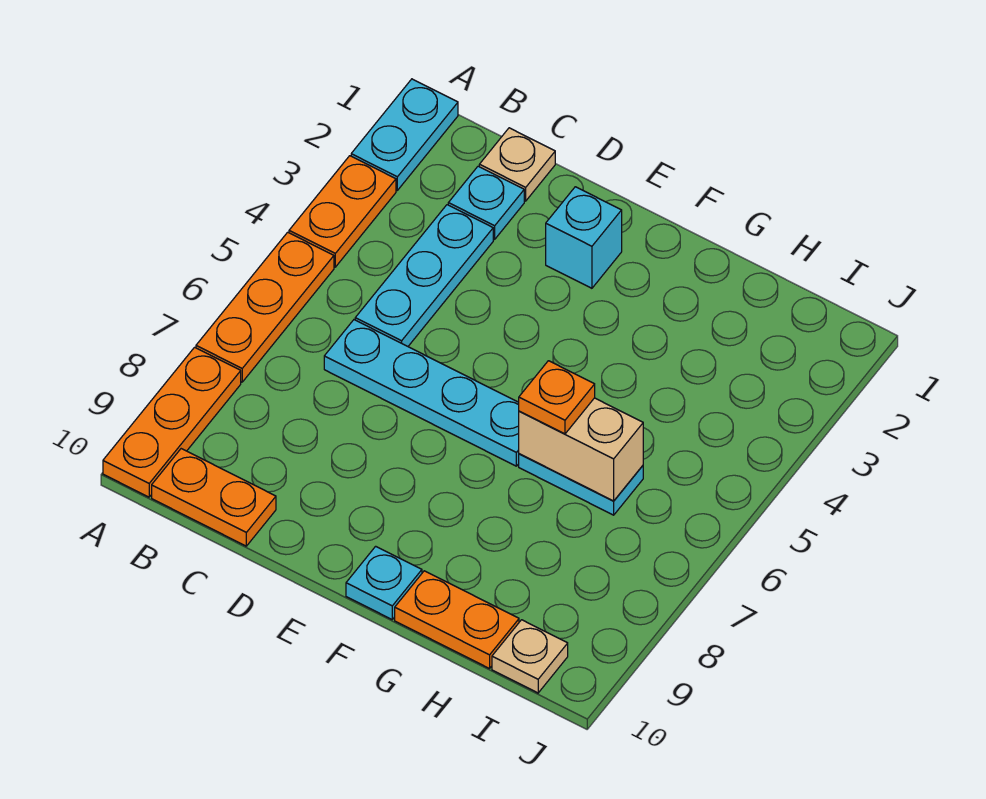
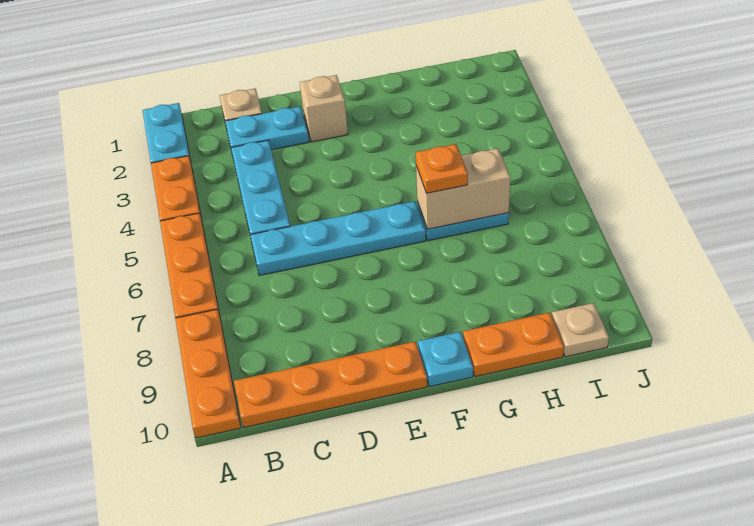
orange 1x2 plate [152,449,276,546] -> orange 1x4 plate [234,342,427,428]
cyan 1x1 plate [448,166,524,239] -> cyan 1x2 plate [225,106,309,150]
cyan 1x1 brick [546,187,622,288] -> tan 1x1 brick [300,75,348,142]

